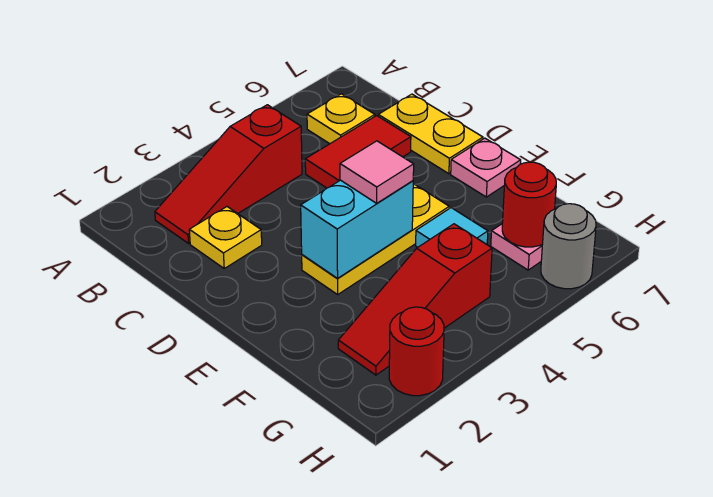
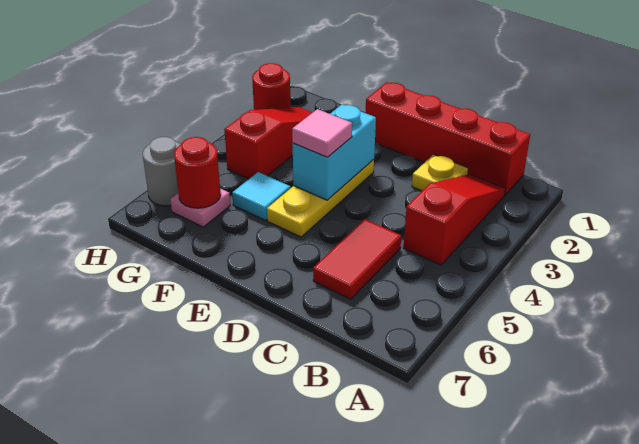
none -> red 1x4 brick [365,82,530,195]
yellow 1x1 plate [307,94,375,144] -> none
yellow 1x2 plate [378,94,483,174] -> none
pink 1x1 plate [451,138,521,197] -> none

